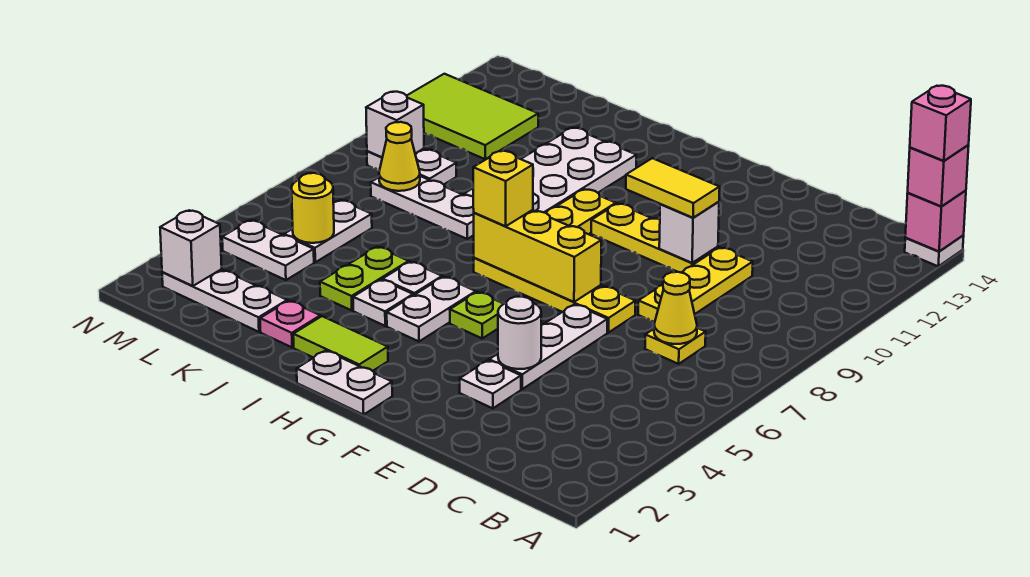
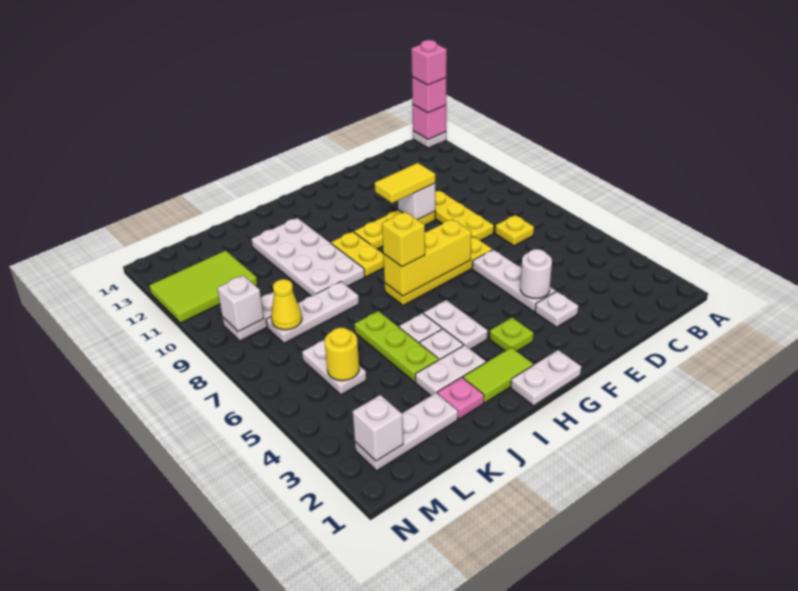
yellow 1x1 cone [654,272,697,344] -> none
lime 1x1 plate [450,292,503,338] -> lime 1x1 plate moved to [489,317,533,351]
lime 1x2 plate [320,247,409,310] -> lime 1x3 plate [354,311,439,382]
white 1x2 plate [222,220,314,280] -> white 1x2 plate moved to [415,345,486,396]

